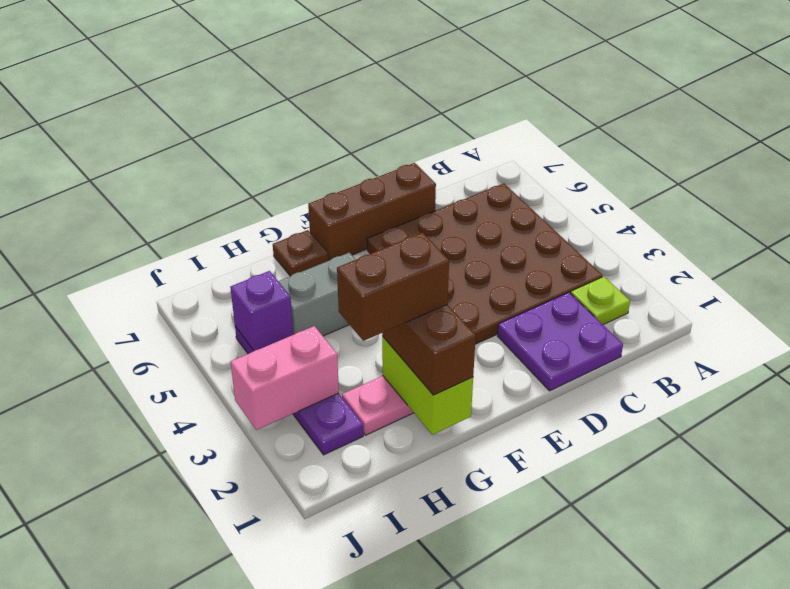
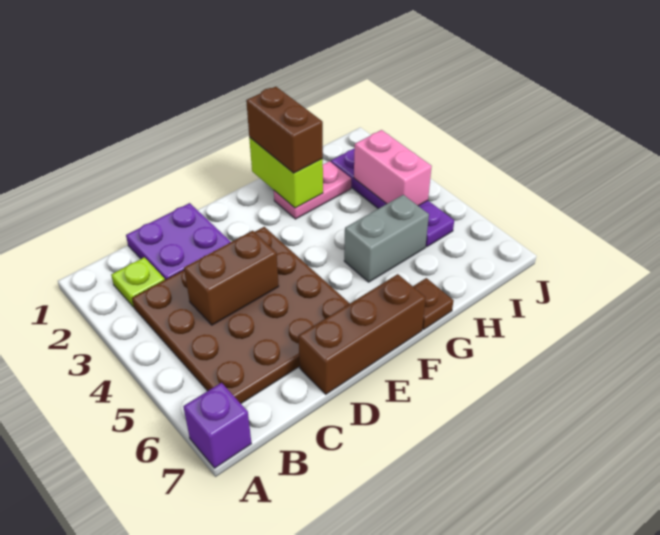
brown 1x2 brick [337,233,449,341] -> brown 1x2 brick moved to [184,231,279,325]
pink 1x2 brick [231,326,339,430] -> pink 1x2 brick turned to [354,130,432,206]
purple 1x1 brick [230,271,293,351] -> purple 1x1 brick moved to [183,383,251,468]

